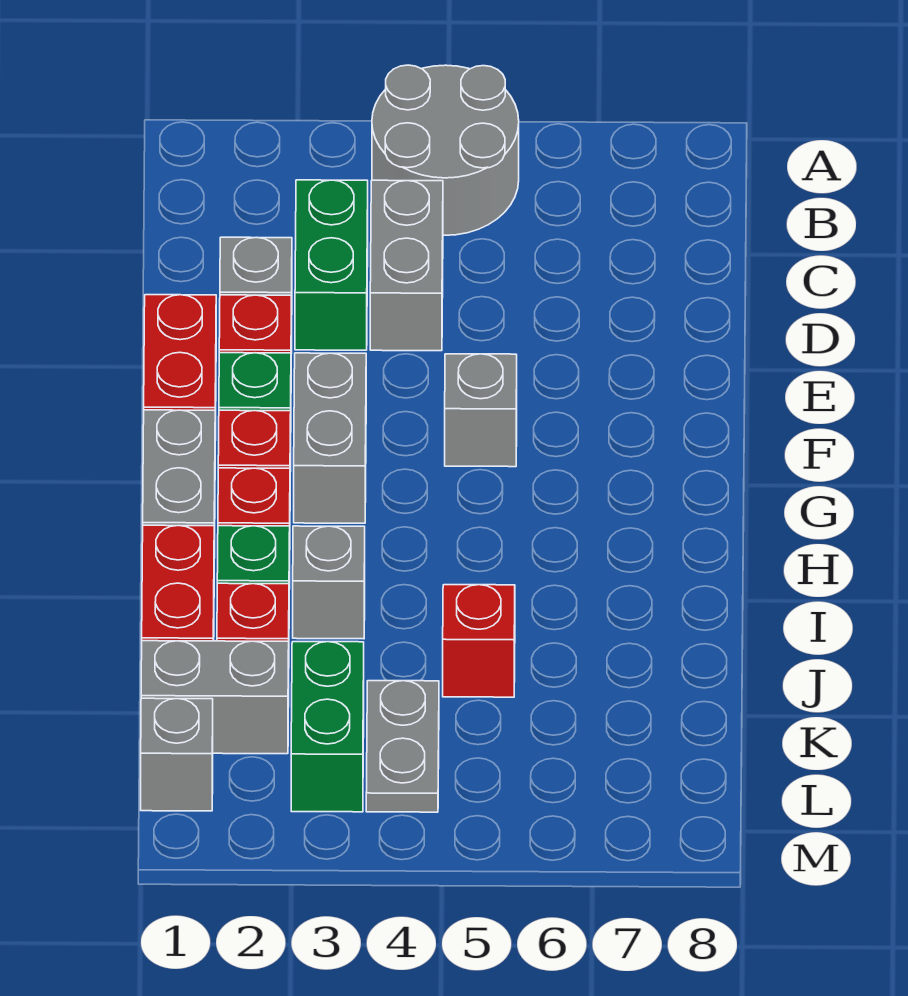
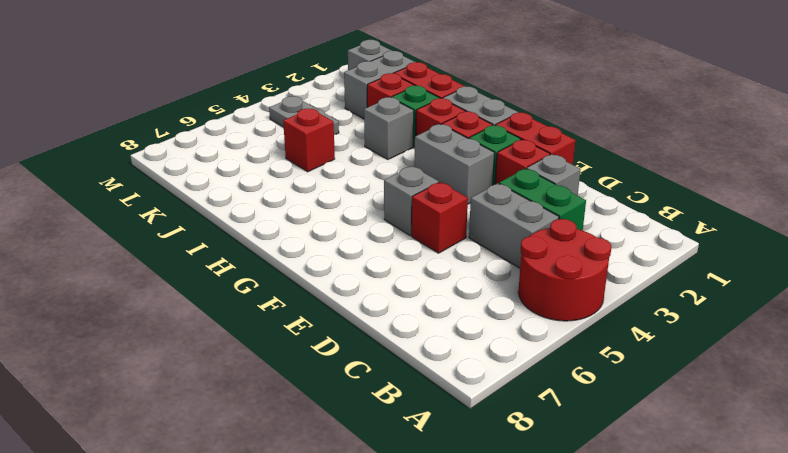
grey 2x2 round brick [372,65,519,235] -> red 2x2 round brick [518,219,611,321]
none -> red 1x1 brick [412,182,468,253]
green 1x2 brick [291,642,364,812] -> none

